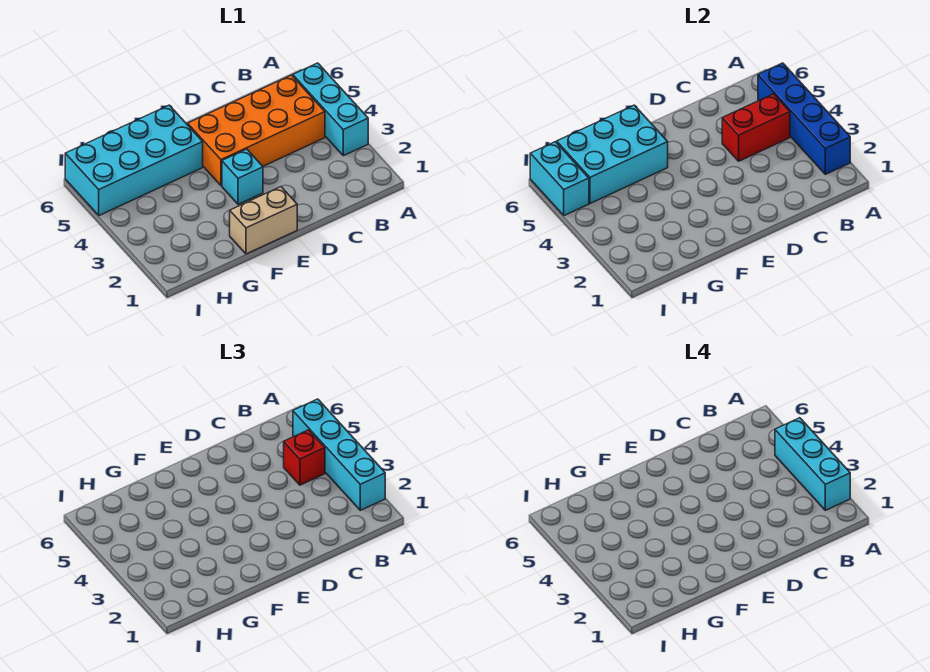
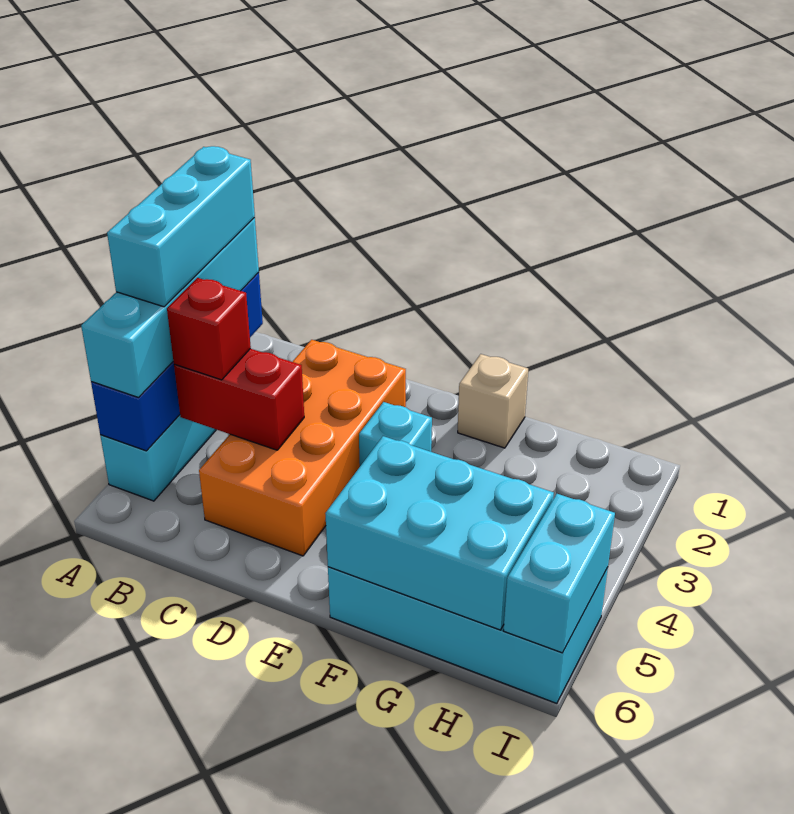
orange 2x4 brick [188,75,325,186] -> orange 2x4 brick turned to [199,340,406,556]
tan 1x2 brick [230,187,297,254] -> tan 1x1 brick [458,354,528,448]

